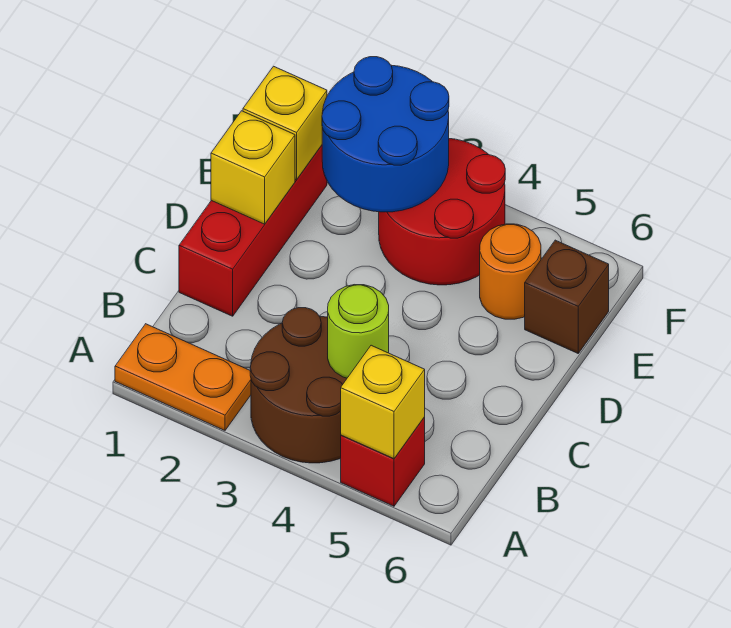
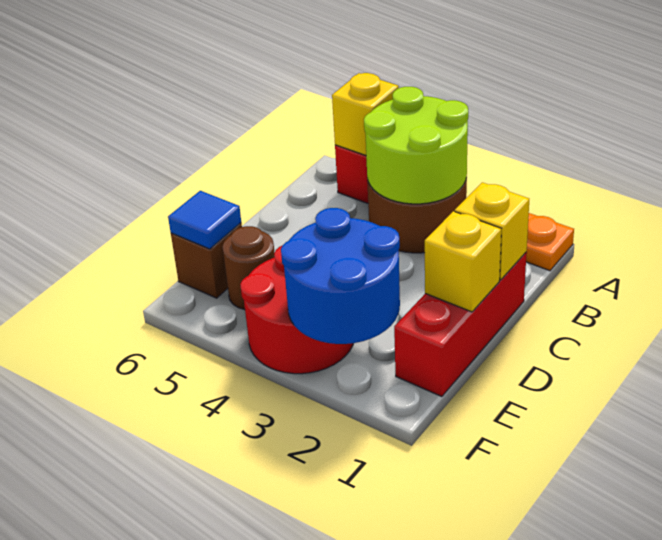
lime 1x1 round brick [328,285,389,378] -> lime 2x2 round brick [364,87,468,204]
yellow 1x1 brick [243,66,327,180] -> yellow 1x1 brick moved to [455,182,529,280]
orange 1x1 round brick [480,224,541,319] -> brown 1x1 round brick [222,226,275,310]
none -> blue 1x1 tile [168,191,241,249]

